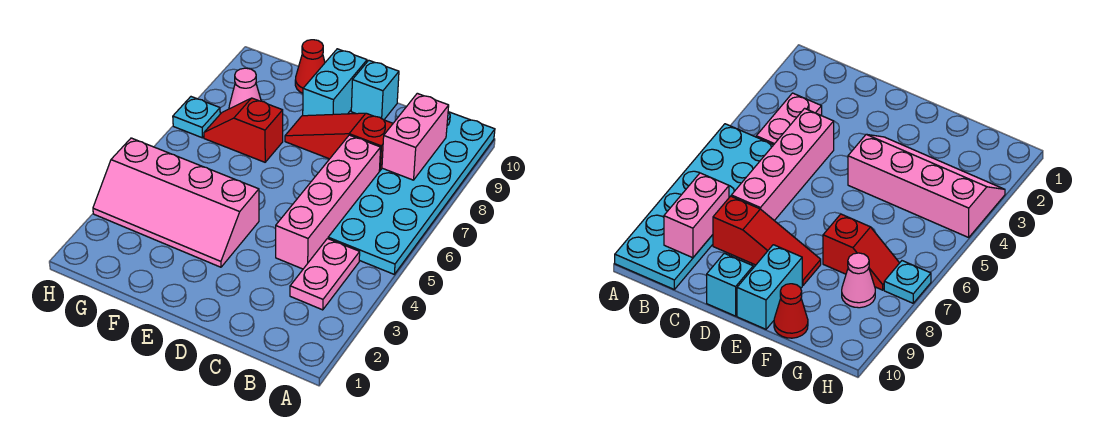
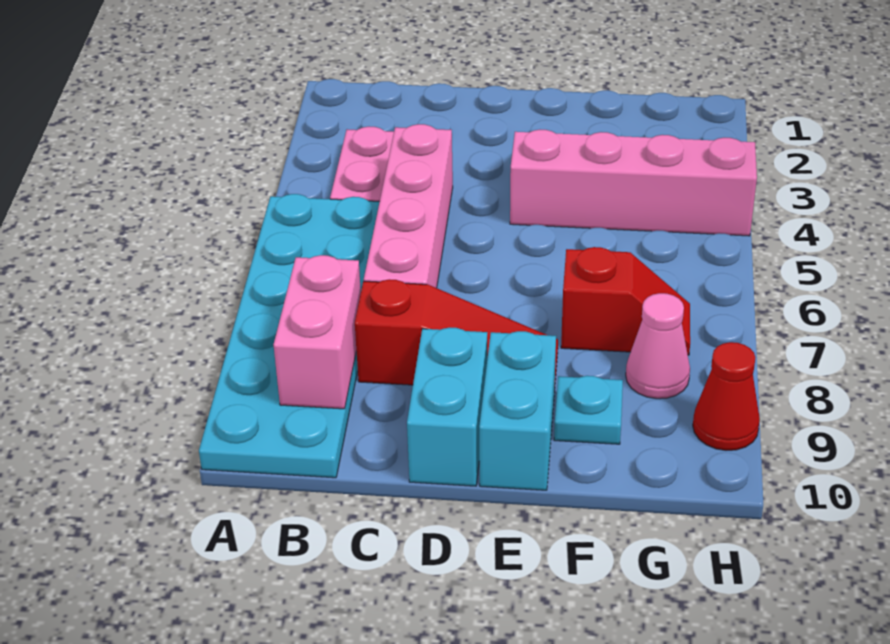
cyan 1x1 brick [351,60,399,120] -> cyan 1x2 brick [407,328,487,486]
red 1x1 cone [295,40,325,93] -> red 1x1 cone moved to [693,342,760,450]
cyan 1x1 plate [173,97,220,138] -> cyan 1x1 plate moved to [554,376,623,444]

